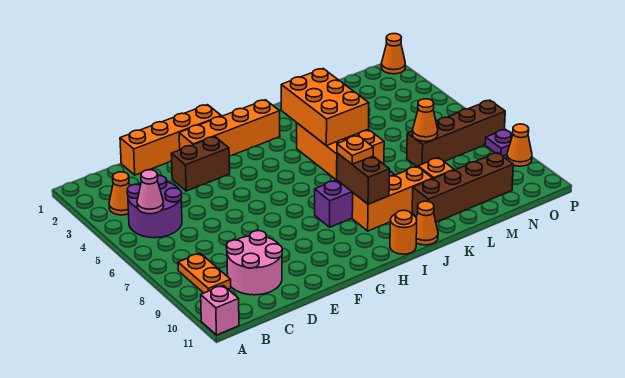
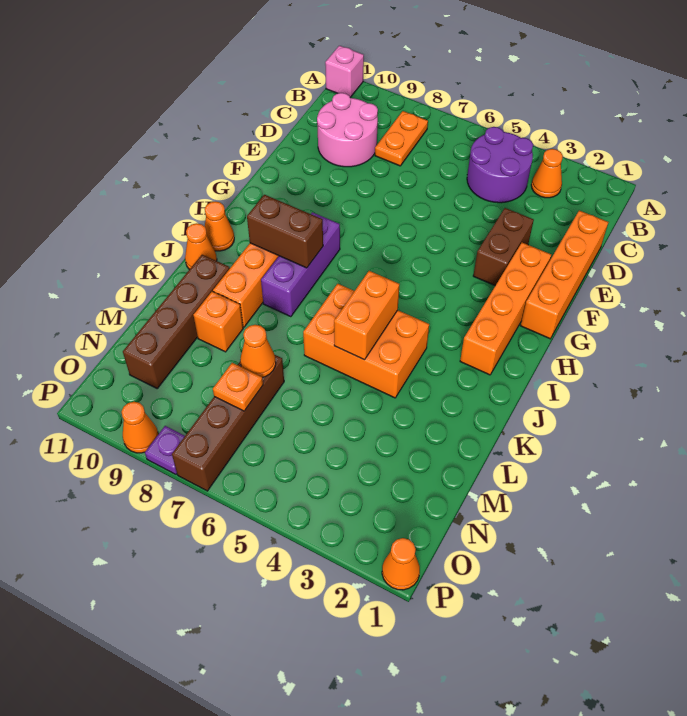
pink 1x1 cone [137,170,163,214] -> none
orange 1x2 plate [178,253,231,293] -> orange 1x2 plate turned to [375,111,428,166]
orange 1x1 plate [337,136,373,164] -> orange 1x1 plate moved to [213,363,263,411]
orange 1x1 round brick [390,210,417,254] -> orange 1x1 cone [205,202,234,251]
orange 2x3 brick [281,69,369,146] -> orange 1x2 brick [334,271,400,360]

